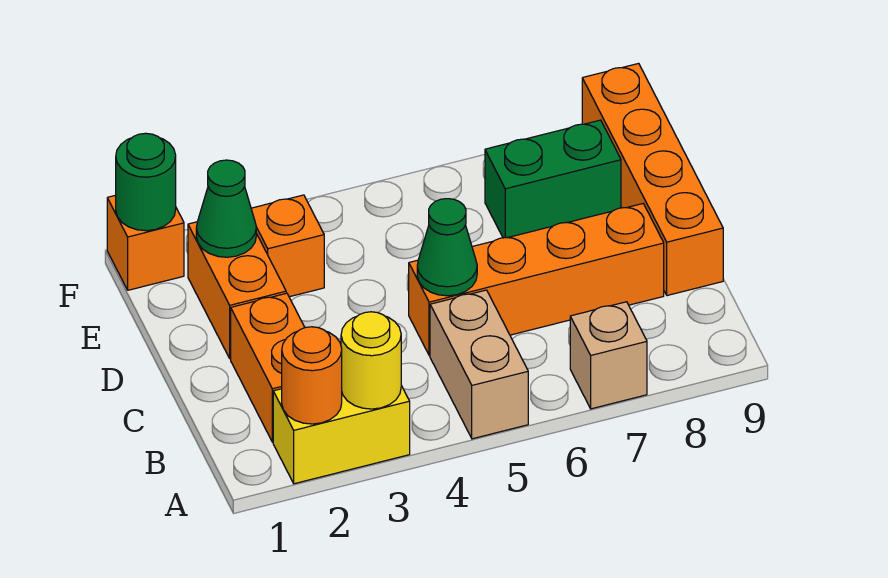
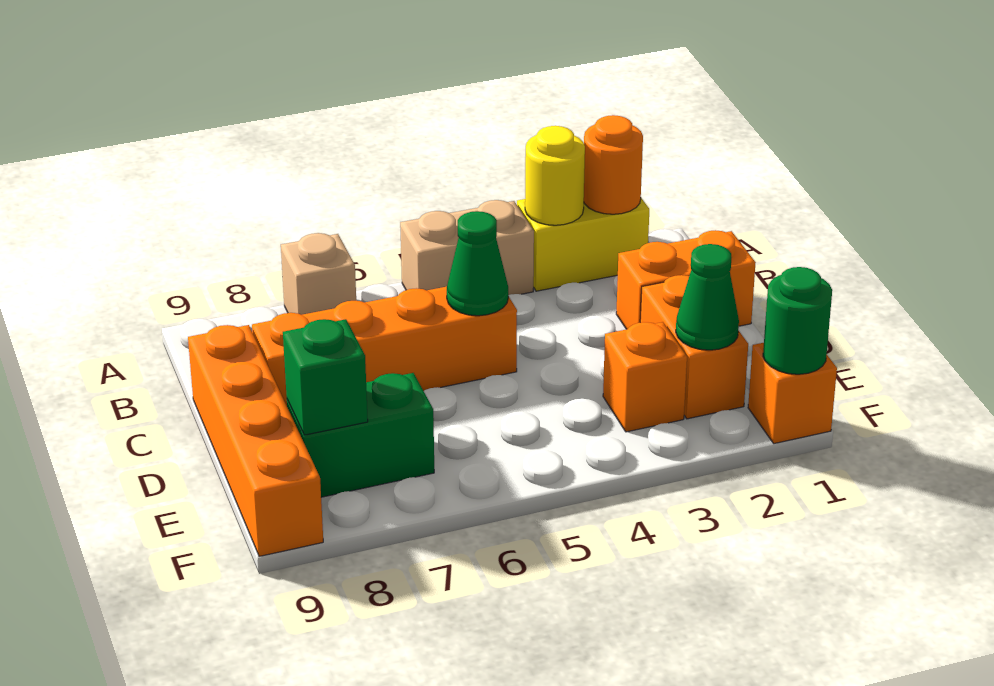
tan 1x2 brick [430,290,528,439] -> tan 1x2 brick turned to [400,200,534,295]
orange 1x2 brick [231,293,305,442] -> orange 1x2 brick turned to [616,230,756,329]
none -> green 1x1 brick [283,319,368,435]

